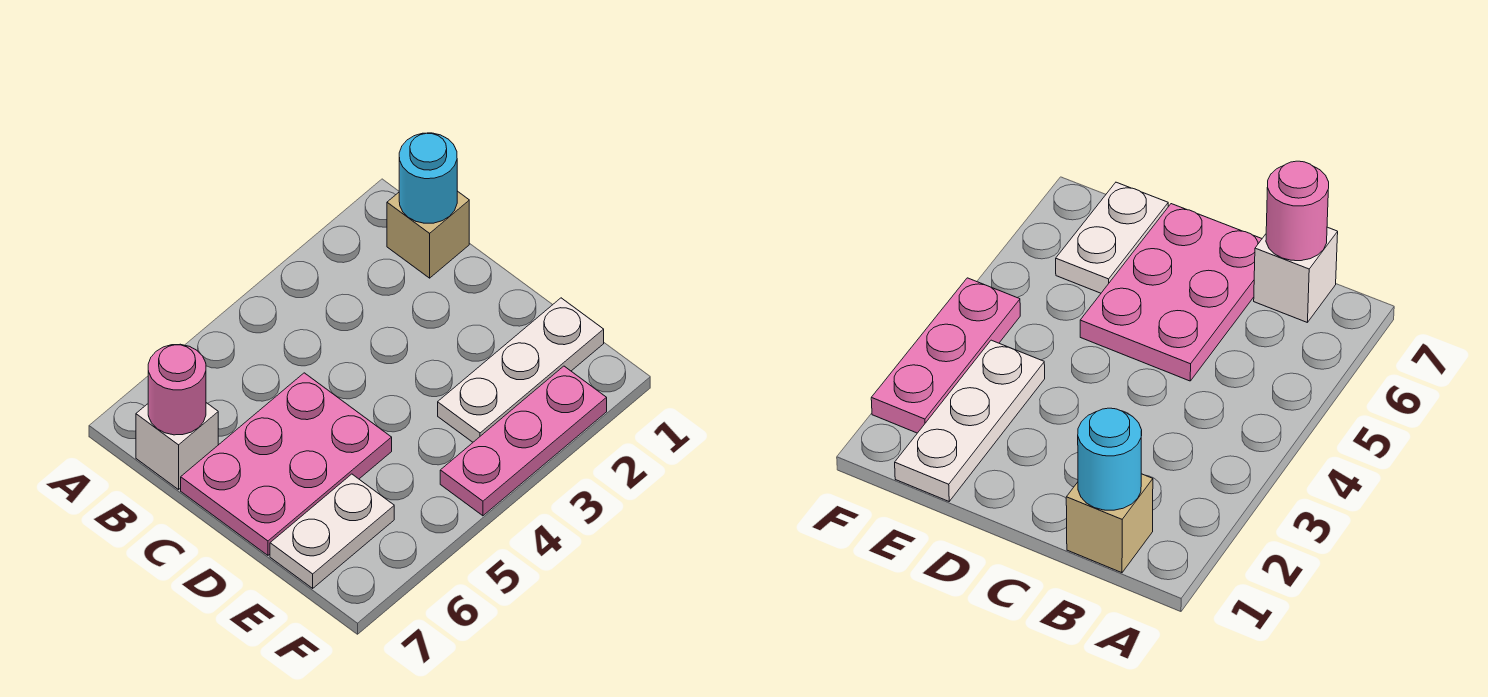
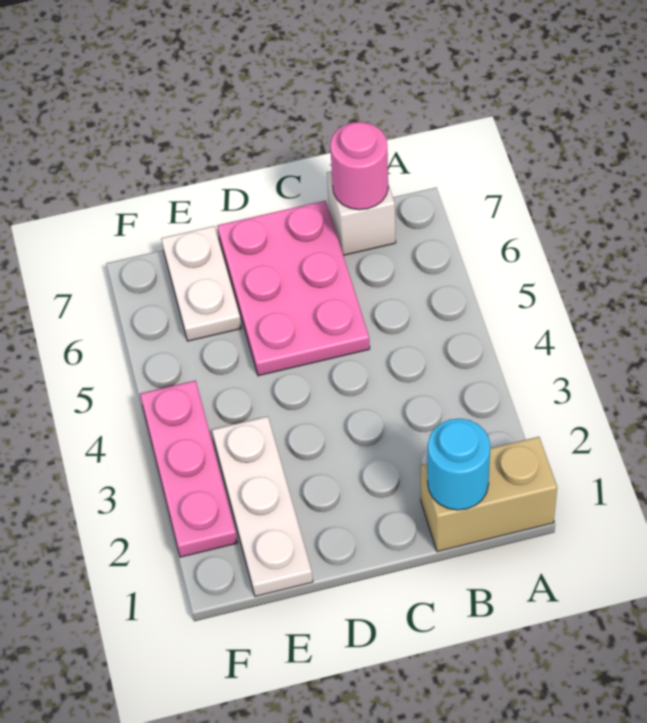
tan 1x1 brick [387,191,469,278] -> tan 1x2 brick [421,437,557,552]

